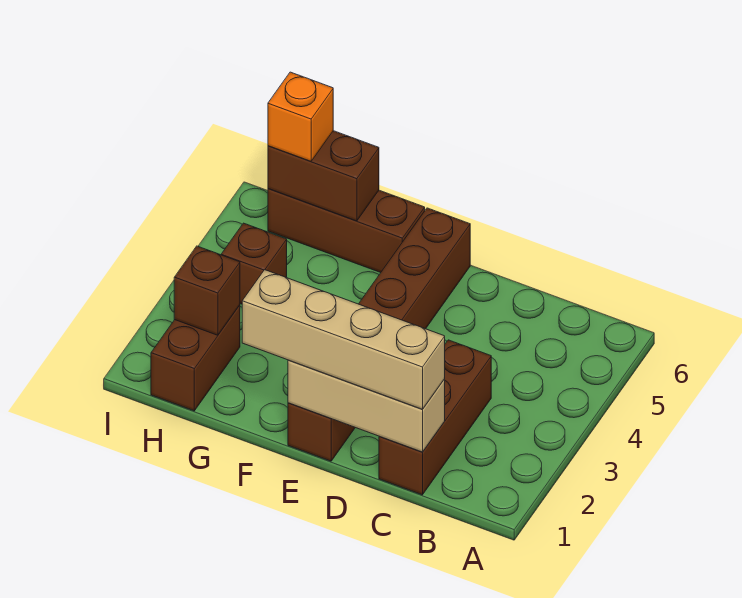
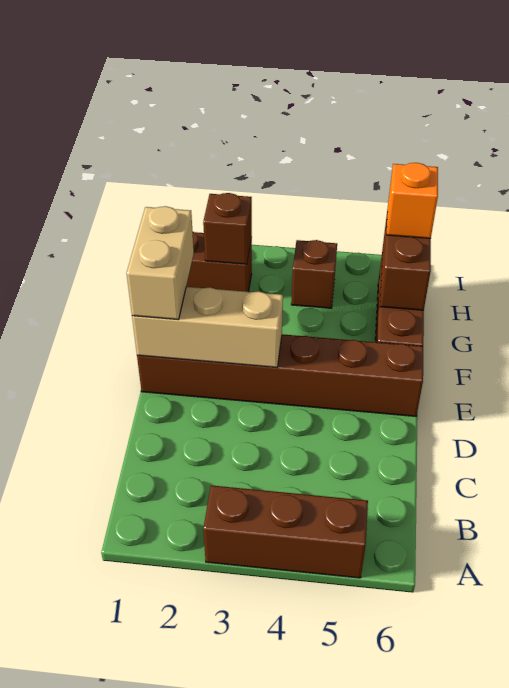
brown 1x3 brick [379,340,491,495] -> brown 1x3 brick moved to [203,485,368,578]
tan 1x3 brick [288,360,445,452] -> tan 1x3 brick turned to [132,287,283,367]
tan 1x4 brick [242,270,445,409] -> tan 1x2 brick [127,206,194,320]

